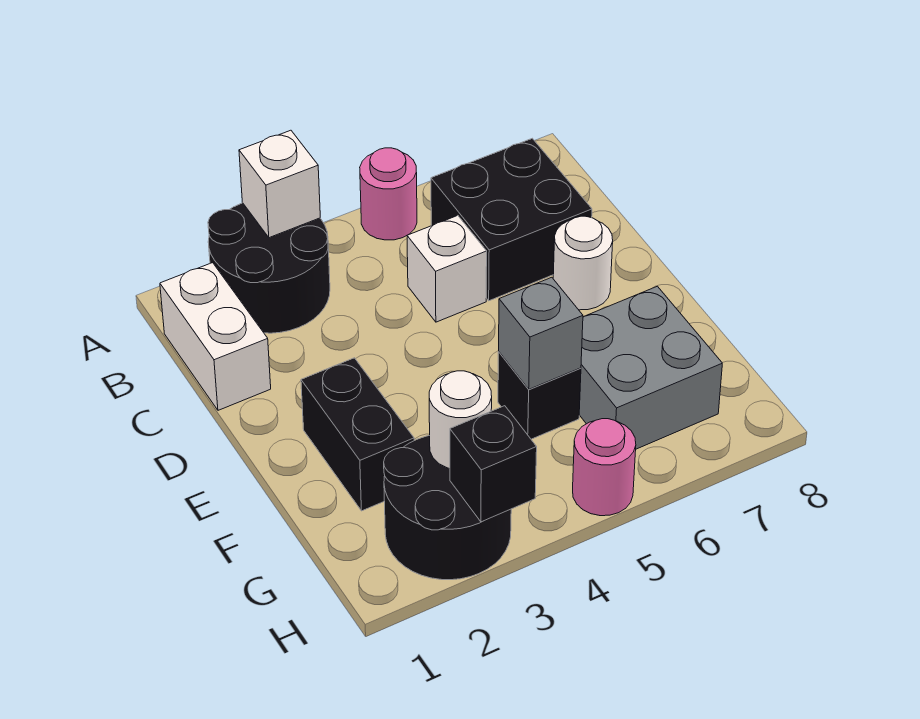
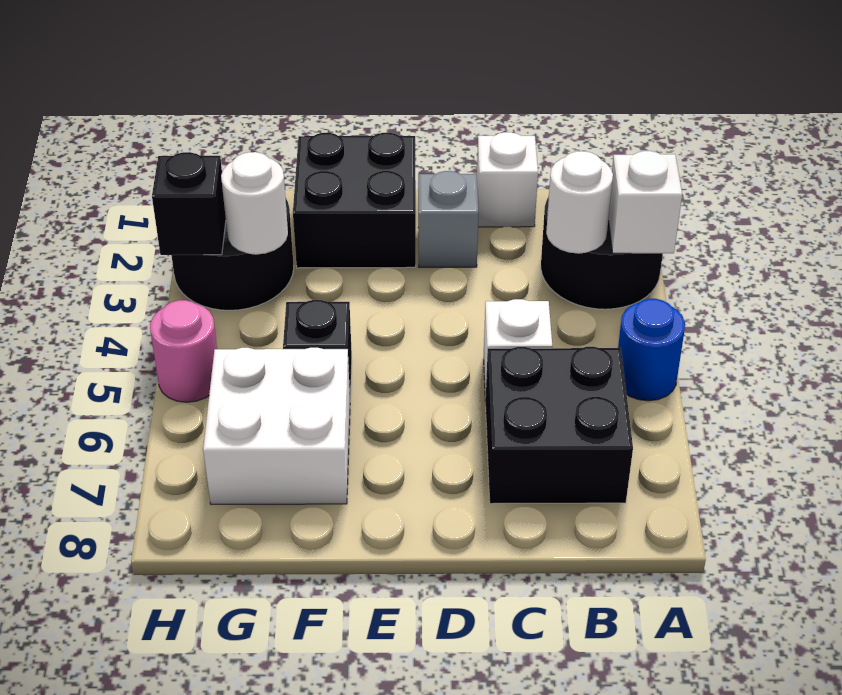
pink 1x1 round brick [360,148,417,240] -> blue 1x1 round brick [618,299,685,401]
white 1x2 brick [160,263,271,410] -> white 1x1 brick [477,132,538,227]
white 1x1 round brick [553,216,613,310] -> white 1x1 round brick moved to [546,151,613,254]
black 1x2 brick [301,358,414,511] -> black 2x2 brick [293,133,416,268]
grey 1x1 brick [499,277,583,389] -> grey 1x1 brick moved to [418,171,478,267]
grey 2x2 brick [579,286,722,449] -> white 2x2 brick [203,348,350,505]

